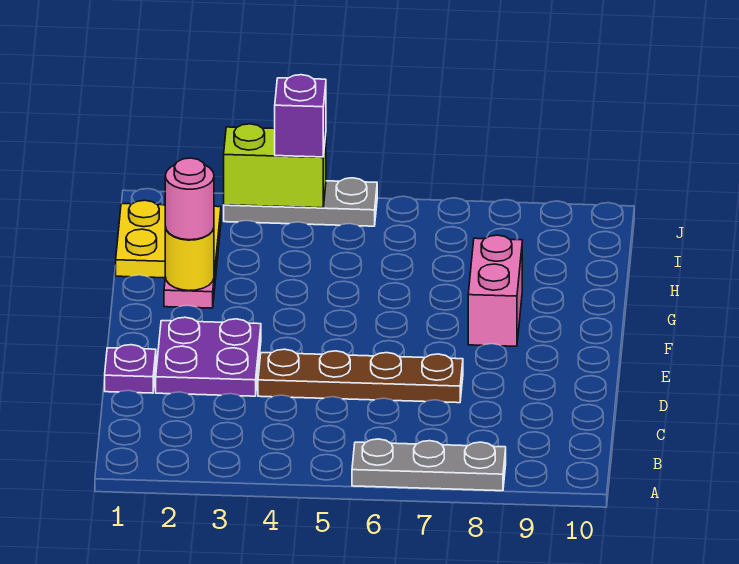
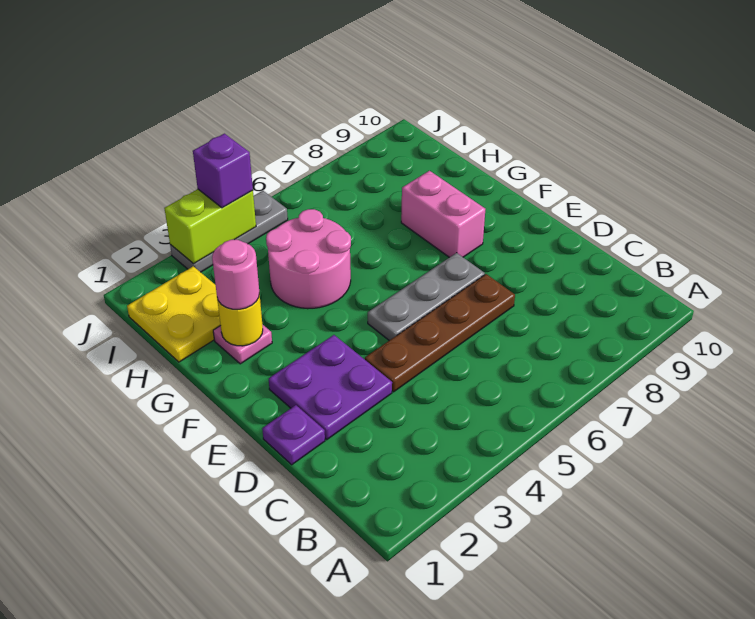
grey 1x3 plate [352,439,506,491] -> grey 1x3 plate moved to [368,253,485,340]
none -> pink 2x2 round brick [266,209,351,309]

